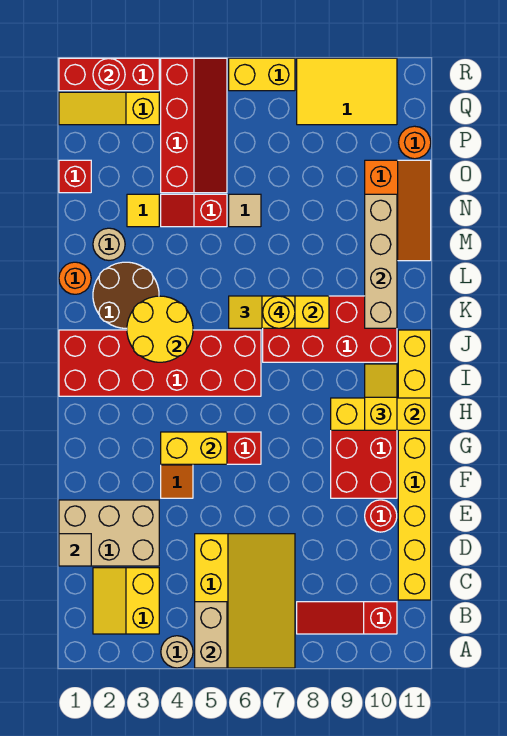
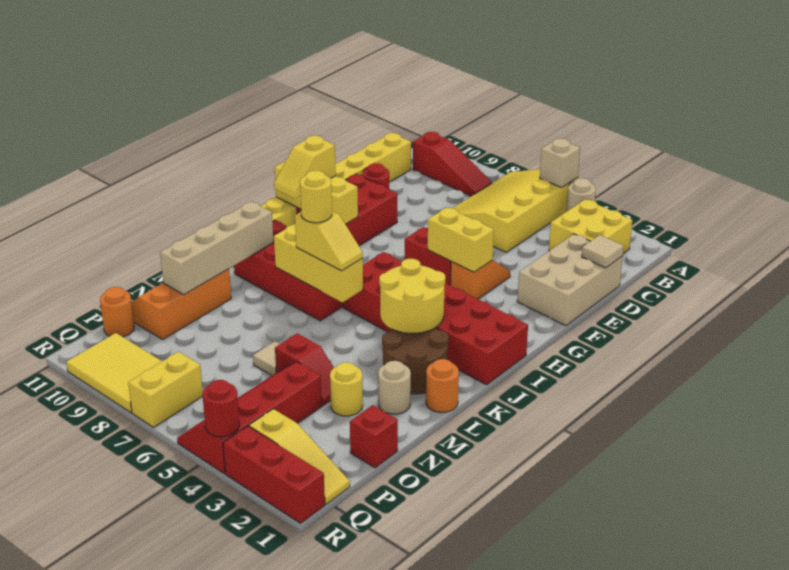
tan 1x2 brick [195,602,227,668] -> tan 1x1 brick [540,139,580,188]
yellow 2x2 slope [93,568,159,634] -> yellow 2x2 brick [549,199,632,254]
tan 2x3 brick [59,500,159,566] -> tan 2x3 brick turned to [517,234,623,326]
yellow 1x1 tile [127,194,159,227] -> yellow 1x1 round brick [330,362,363,416]
red 1x1 round brick [93,58,125,91] -> red 1x1 round brick moved to [203,380,239,437]
yellow 1x2 brick [229,58,295,91] -> yellow 1x2 brick turned to [128,352,203,427]

